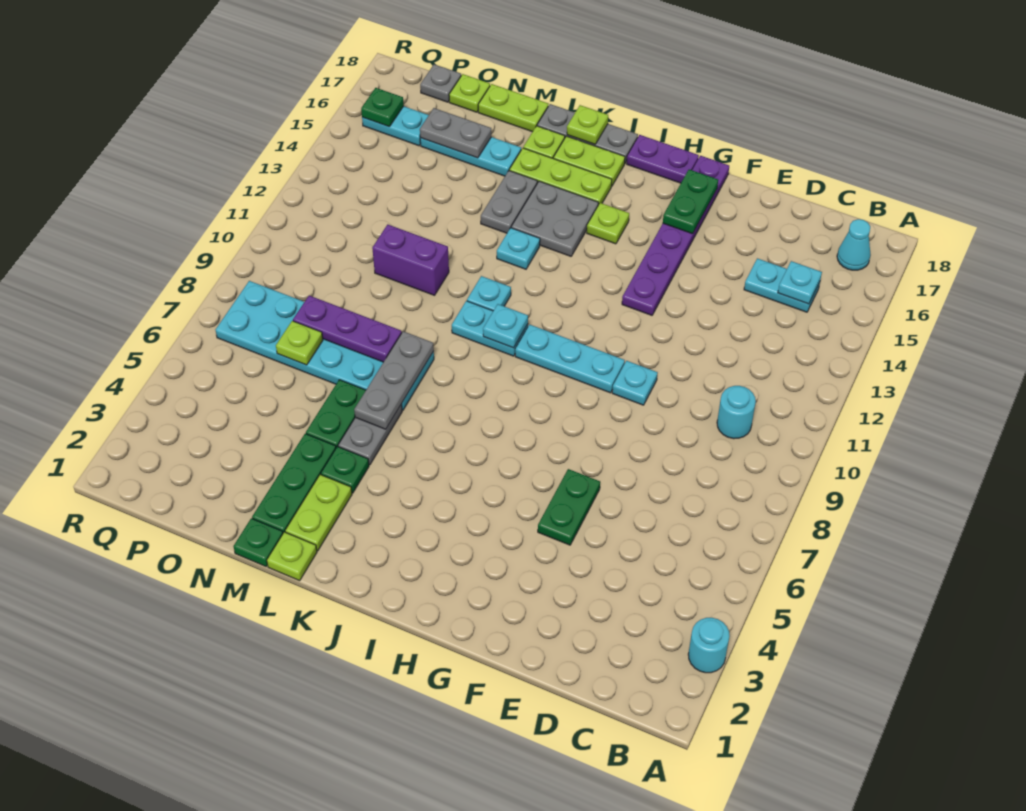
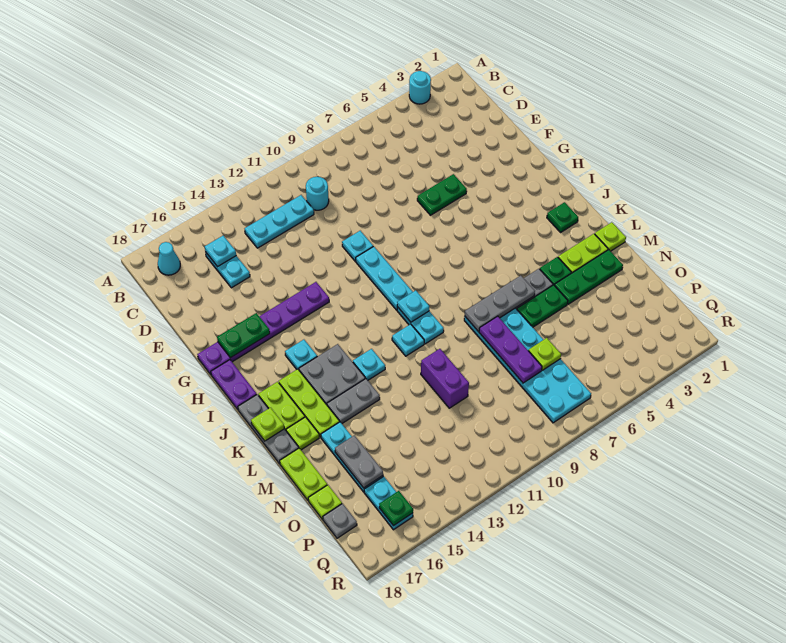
none -> cyan 1x3 plate [245,195,314,248]
lime 1x1 plate [587,203,629,244] -> cyan 1x1 plate [285,340,317,370]
green 1x1 plate [234,518,283,566] -> green 1x1 plate moved to [547,202,578,232]

